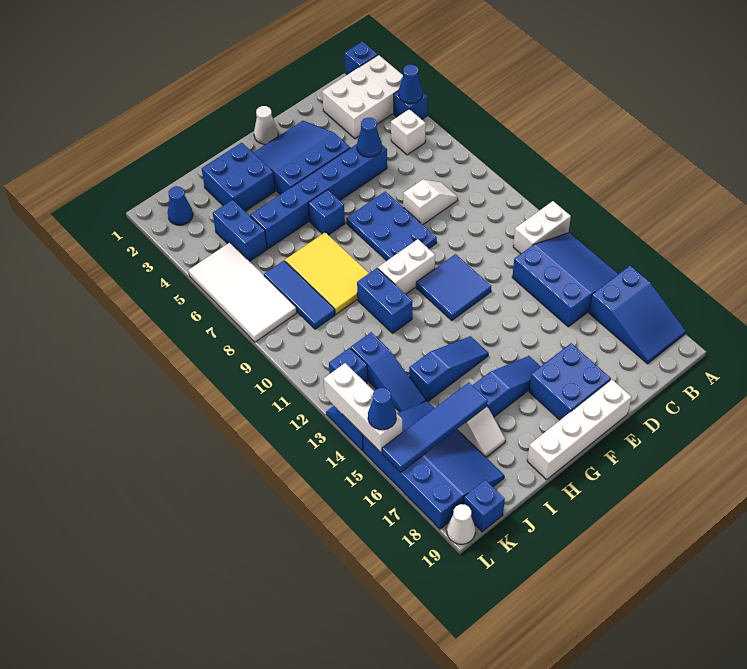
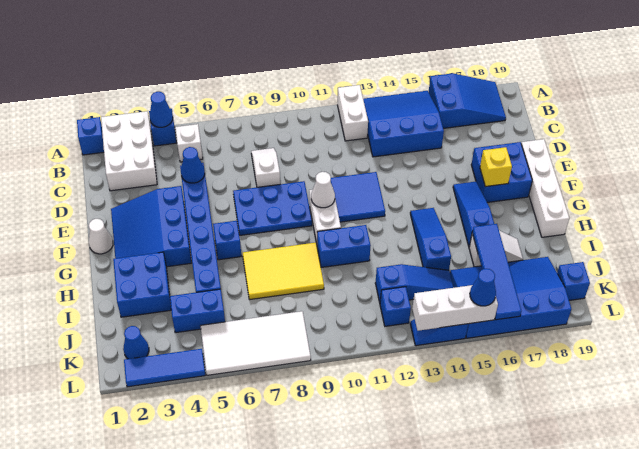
none -> yellow 1x1 brick [480,147,512,187]
blue 1x3 tile [264,261,335,329] -> blue 1x3 tile moved to [124,349,205,387]
white 1x1 cone [447,504,475,544] -> white 1x1 cone moved to [311,172,335,208]

